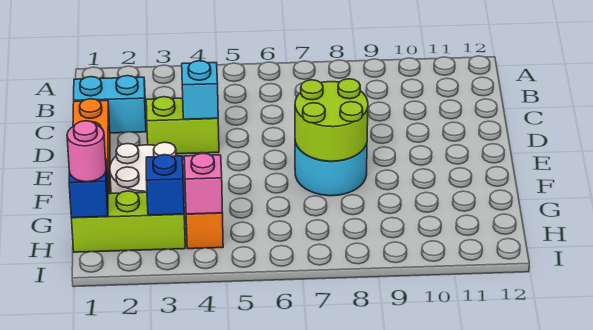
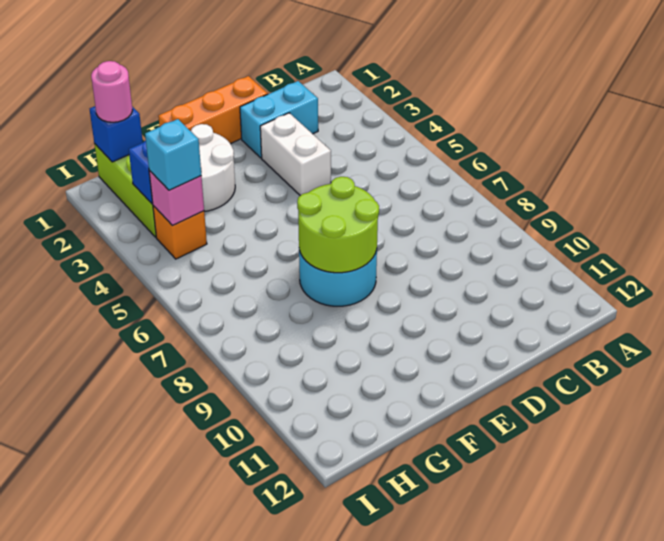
cyan 1x2 brick [74,76,146,133] -> cyan 1x2 brick turned to [240,81,318,158]
lime 1x2 brick [146,97,219,154] -> white 1x2 brick [260,113,331,196]
cyan 1x1 brick [182,61,218,119] -> cyan 1x1 brick moved to [145,119,201,190]

